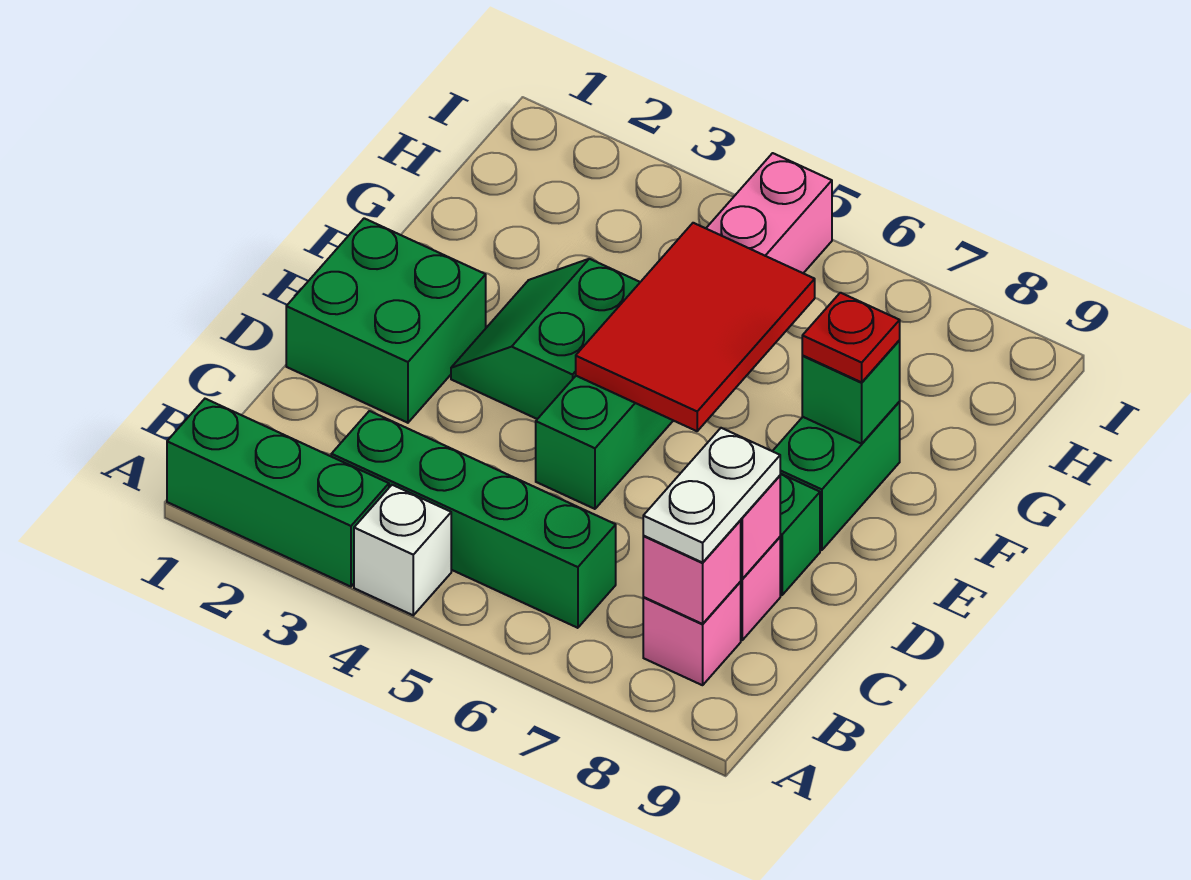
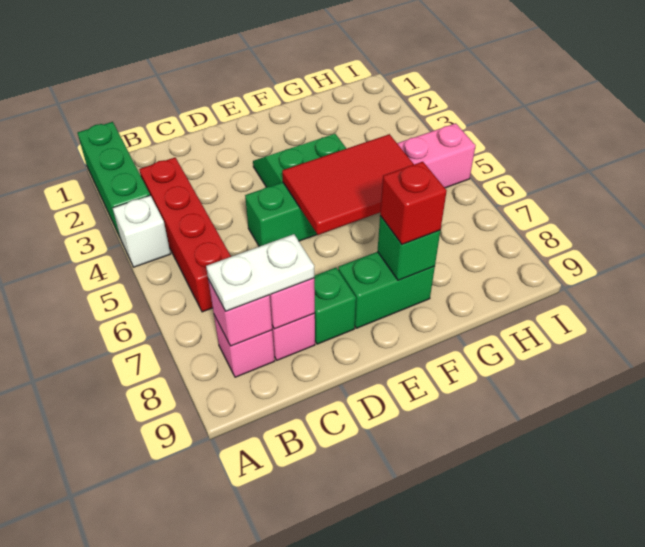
green 1x4 brick [331,411,616,628] -> red 1x4 brick [139,158,231,312]
green 2x2 brick [286,218,486,423] -> none
red 1x1 plate [802,293,900,382] -> red 1x1 brick [380,162,447,244]

